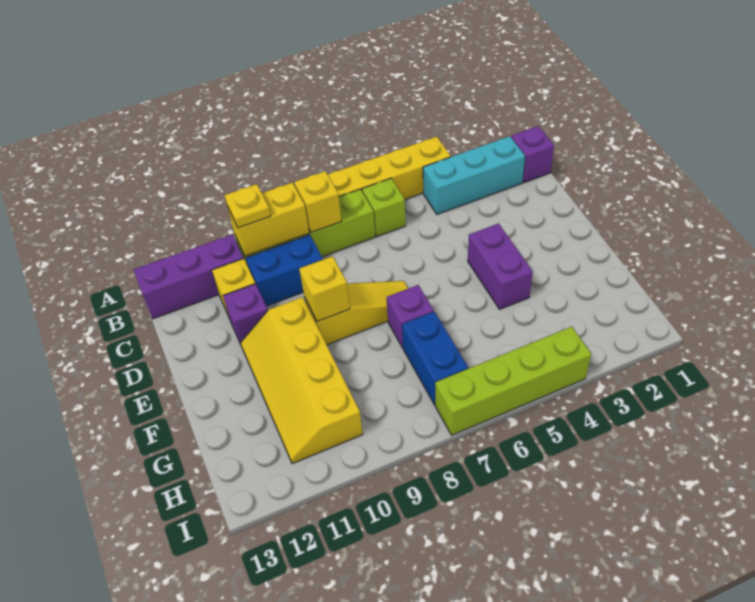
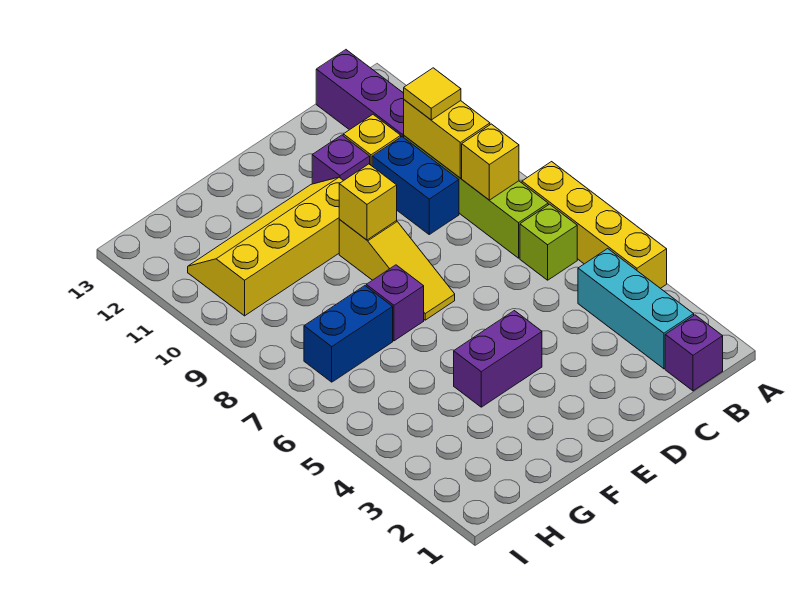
yellow 1x1 plate [224,184,270,228] -> yellow 1x1 tile [404,68,461,120]
lime 1x4 brick [435,327,591,435] -> none

